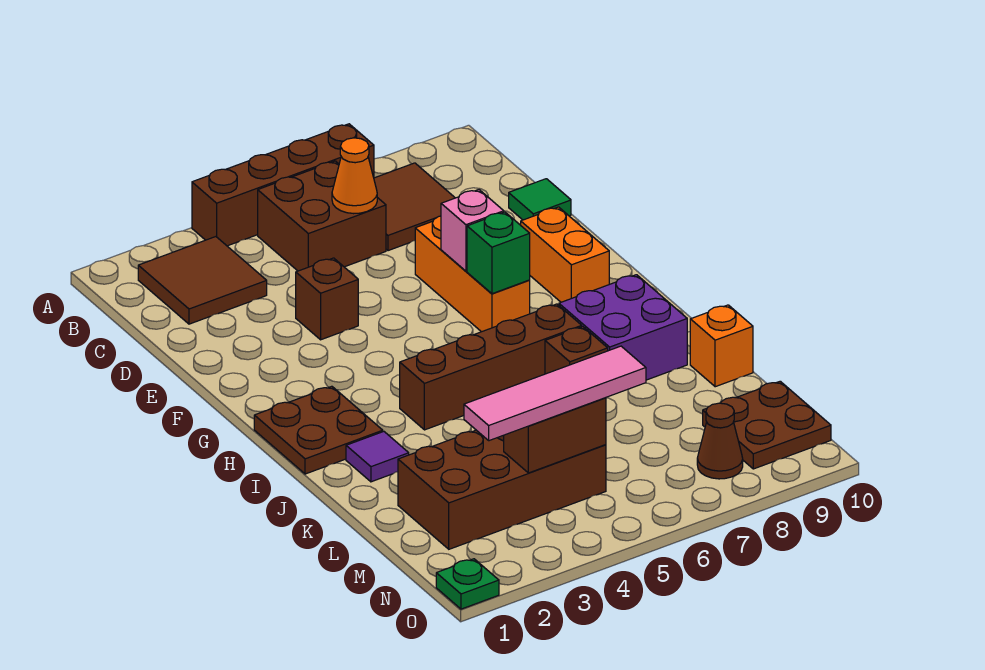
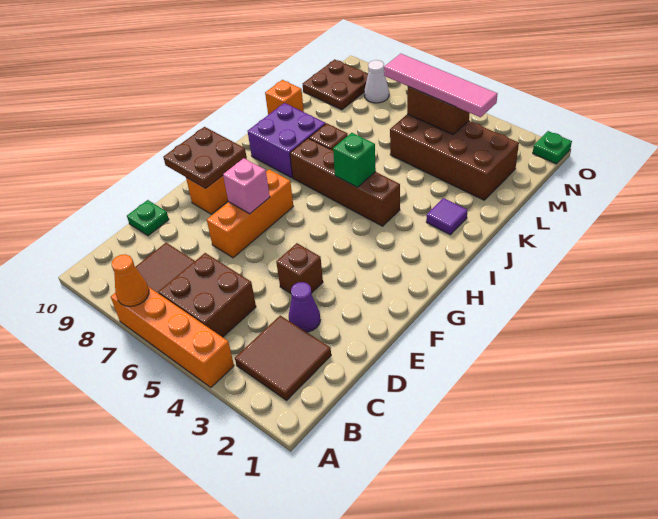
brown 1x4 brick [192,124,374,246] -> orange 1x4 brick [111,287,234,388]
orange 1x1 cone [332,138,377,214] -> orange 1x1 cone moved to [112,254,149,306]
none -> purple 1x1 cone [289,282,320,332]
green 1x1 tile [509,179,571,220] -> green 1x1 plate [127,200,169,236]
green 1x1 brick [467,212,530,294] -> green 1x1 brick moved to [333,133,376,187]
brown 2x2 plate [254,386,383,474] -> brown 2x2 plate moved to [163,127,246,188]
brown 1x1 cone [697,403,743,479] -> white 1x1 cone [364,60,389,103]

